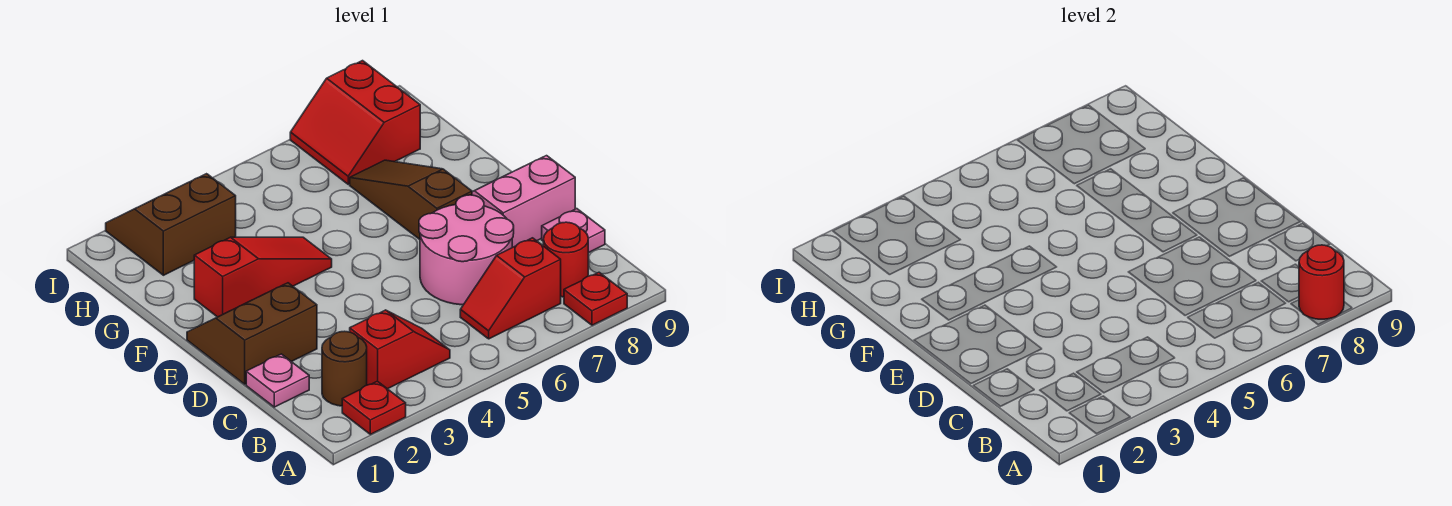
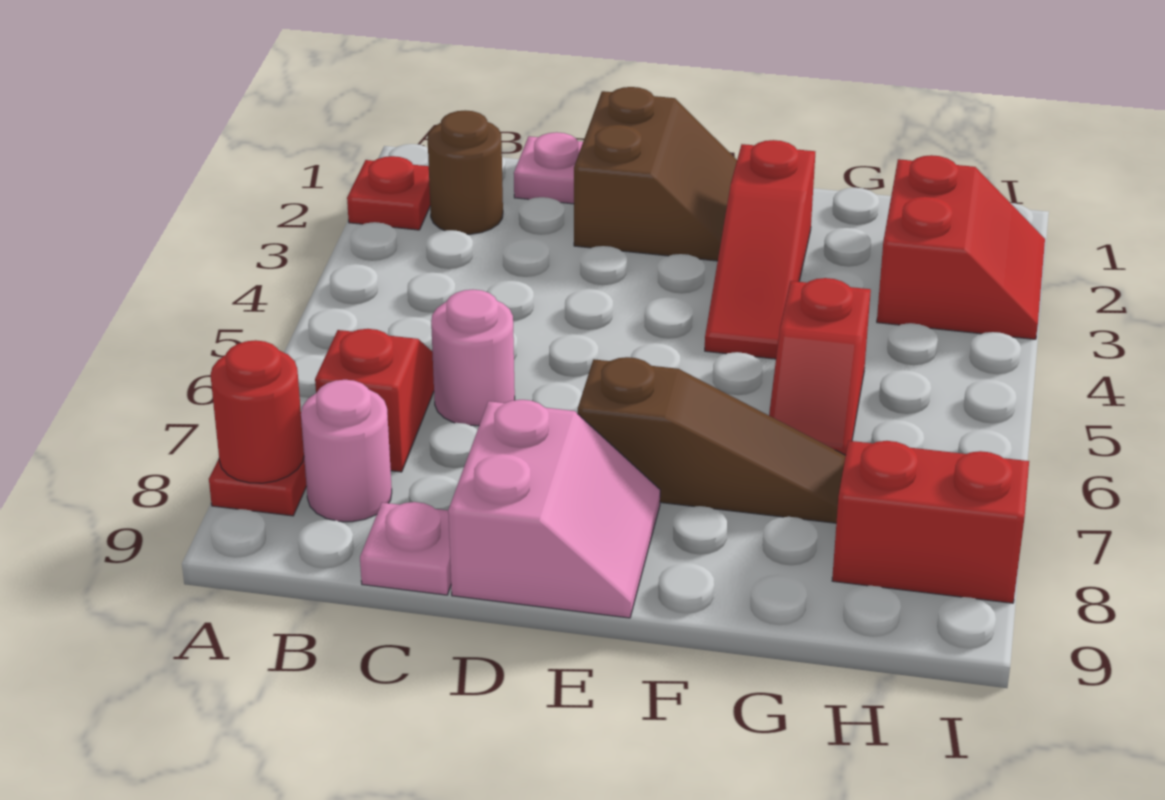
red 1x2 slope [350,310,450,389] -> red 1x2 slope moved to [769,278,871,455]
red 1x1 round brick [543,222,588,297] -> pink 1x1 round brick [301,380,392,522]
pink 2x2 round brick [419,195,514,305] -> pink 1x1 round brick [431,290,515,426]
brown 2x2 slope [106,174,236,275] -> red 2x2 slope [877,155,1045,339]

